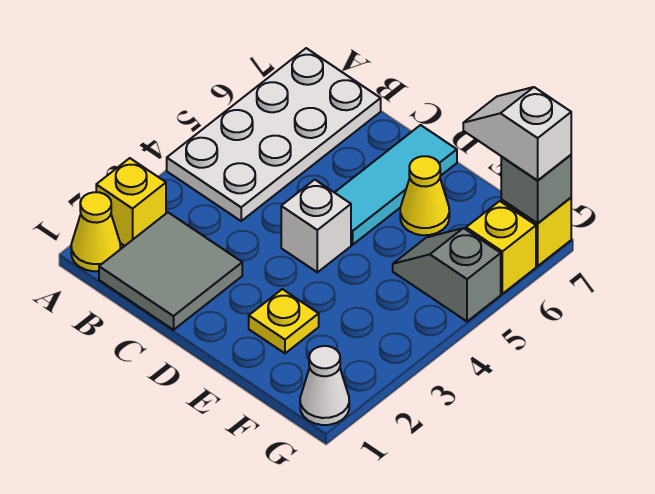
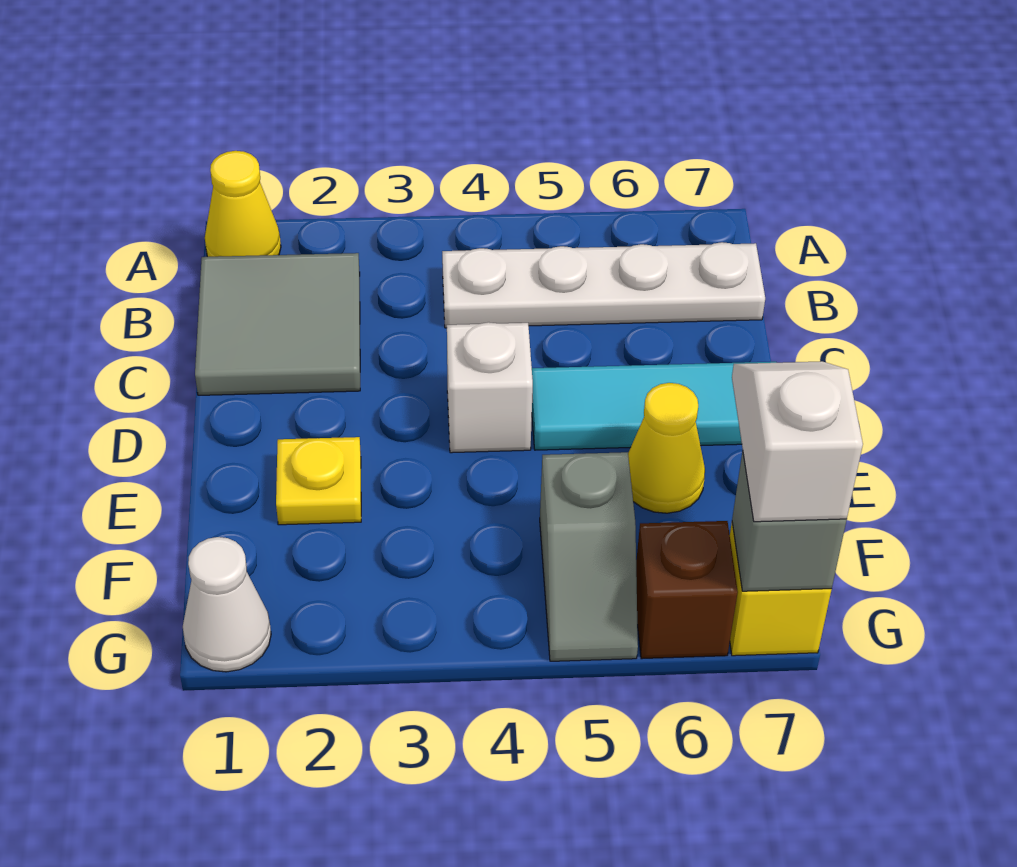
yellow 1x1 brick [96,158,166,246] -> none
white 2x4 plate [167,48,381,221] -> white 1x4 plate [442,242,765,328]
grey 1x2 slope [393,228,501,322] -> grey 1x2 slope turned to [540,452,638,661]
yellow 1x1 brick [466,201,536,294] -> brown 1x1 brick [636,521,738,659]

